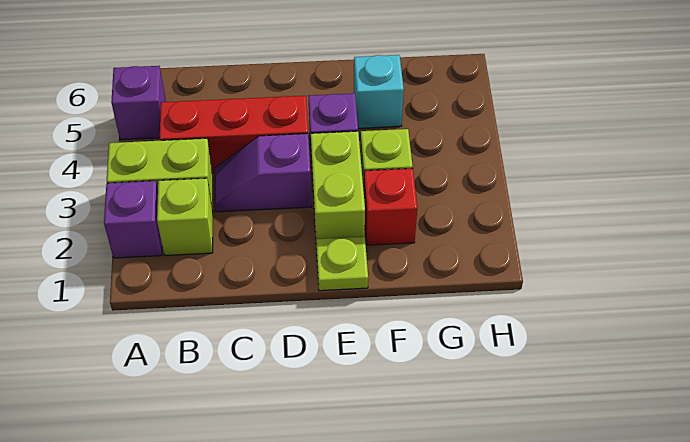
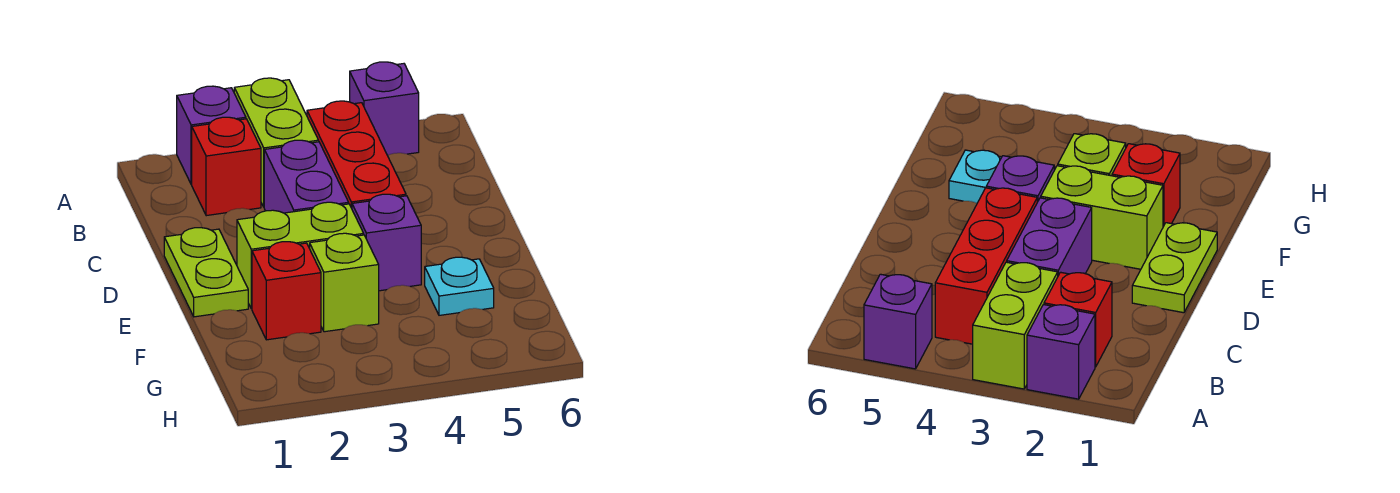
lime 1x1 brick [157,178,213,255] -> red 1x1 brick [192,117,261,216]
purple 1x2 slope [214,134,312,212] -> purple 1x2 brick [264,140,349,213]
lime 1x1 plate [316,236,368,291] -> lime 1x2 plate [164,227,248,317]
cyan 1x1 brick [354,55,404,128] -> cyan 1x1 plate [425,257,494,315]

